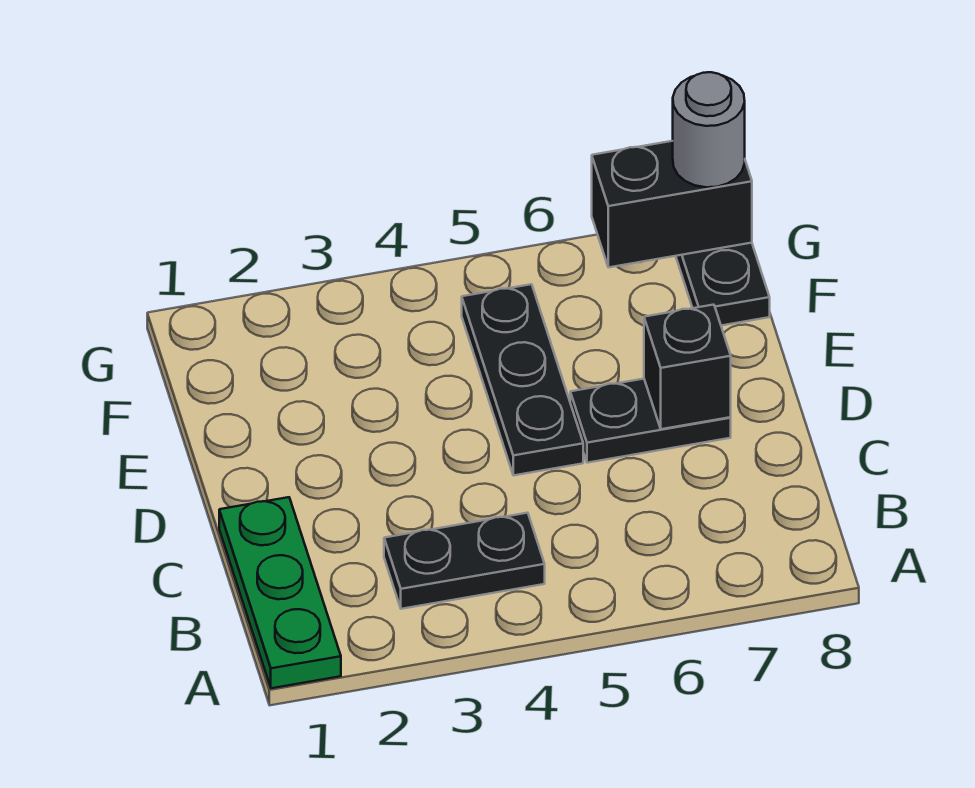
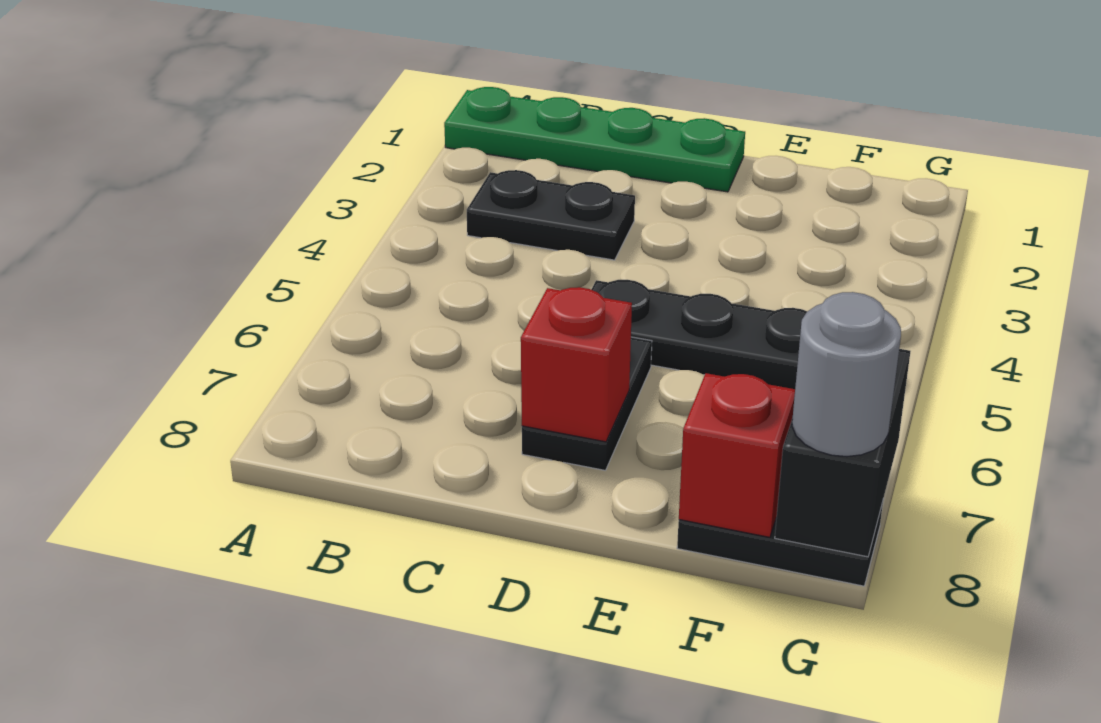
green 1x3 plate [219,497,341,688] -> green 1x4 plate [444,87,745,192]
black 1x2 plate [384,513,545,609] -> black 1x2 plate turned to [467,170,635,260]
black 1x1 brick [644,305,731,429] -> red 1x1 brick [521,287,632,442]
none -> red 1x1 brick [679,373,795,537]

